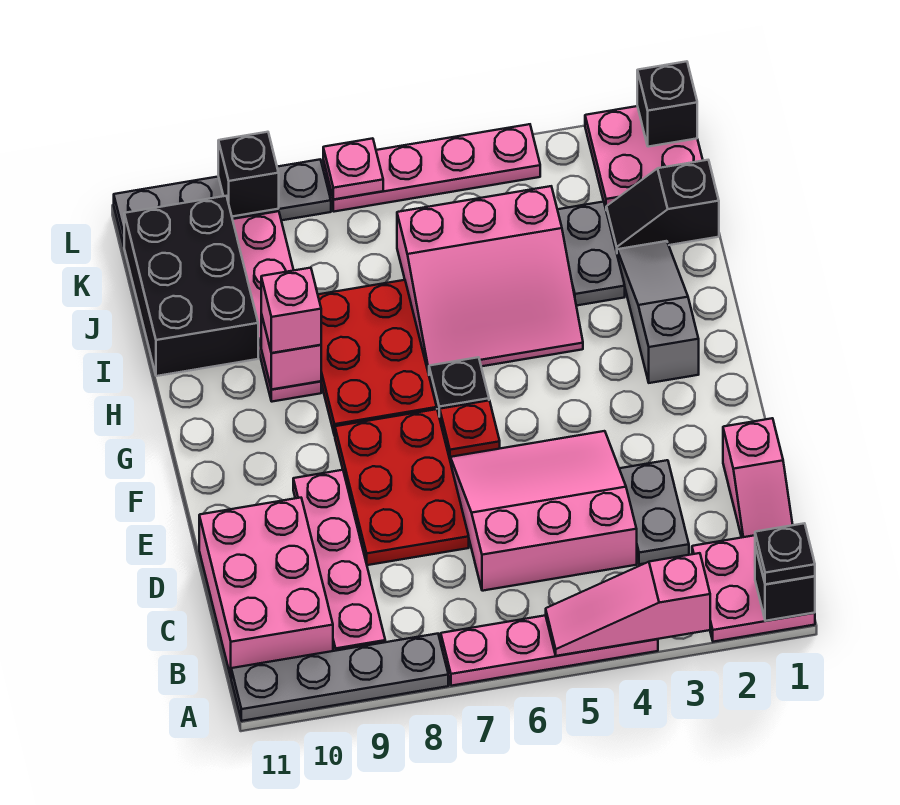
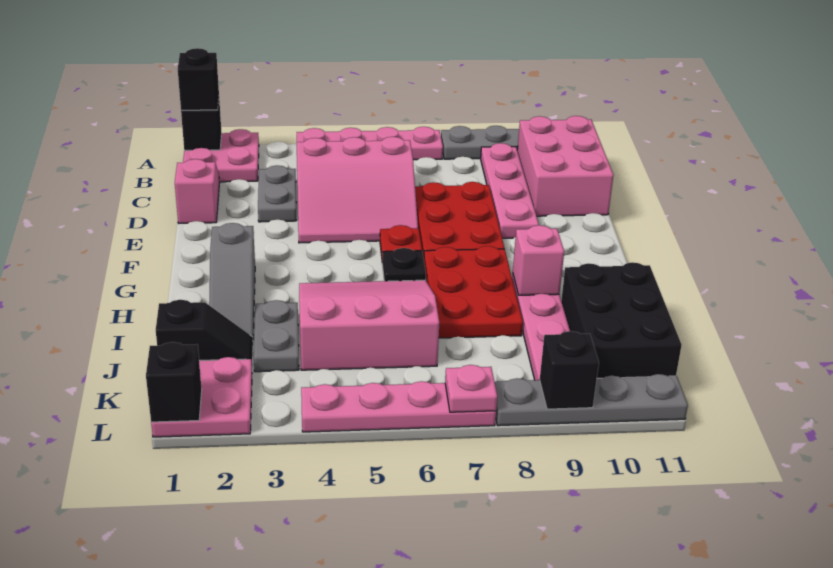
black 1x1 plate [755,523,815,584] -> black 1x1 brick [178,48,219,110]
pink 1x3 slope [546,553,710,656] -> none
pink 1x1 brick [261,268,321,353] -> none

